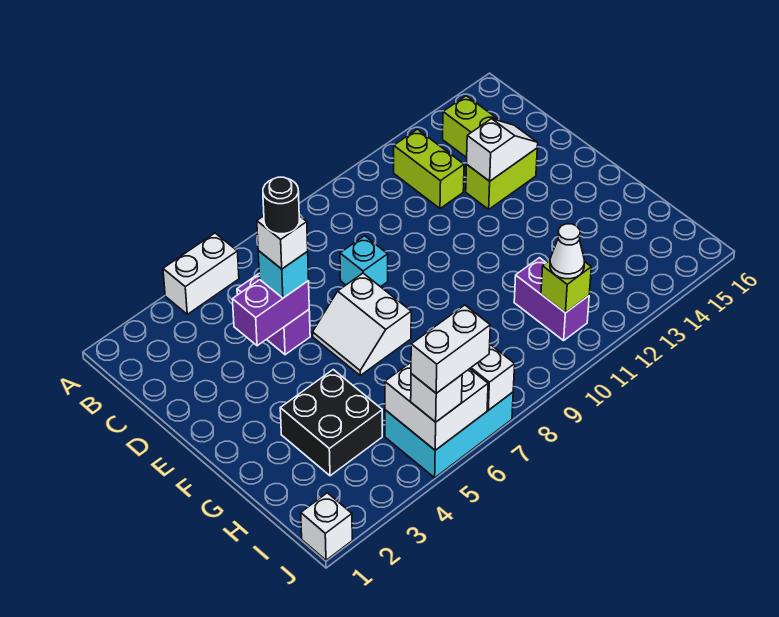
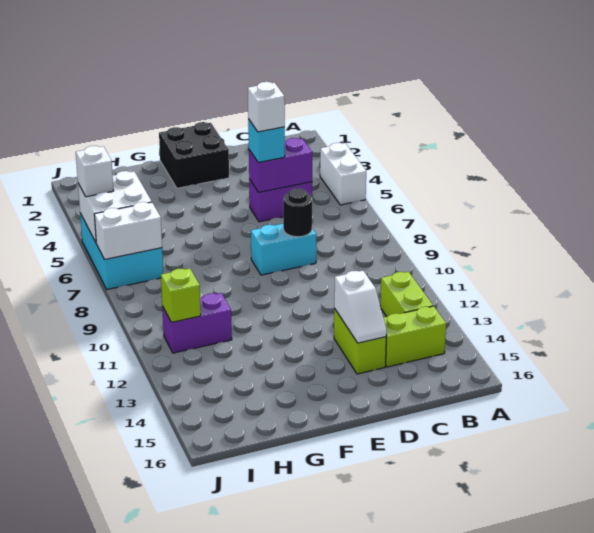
lime 1x2 brick [394,129,464,209] -> lime 1x2 brick turned to [380,272,433,317]
purple 1x2 brick [232,280,309,346] -> purple 1x2 brick turned to [249,138,312,192]
black 1x1 round brick [263,177,299,234] -> black 1x1 round brick moved to [283,188,312,237]
cyan 1x1 brick [340,236,388,287] -> cyan 1x2 brick [251,224,316,275]
white 2x2 slope [313,273,411,375] -> none
black 2x2 brick [280,370,382,476] -> black 2x2 brick moved to [159,122,229,188]
white 1x1 cone [550,224,584,279] -> none
white 1x1 brick [301,493,352,560] -> none
white 1x2 brick [411,305,490,393] -> none

